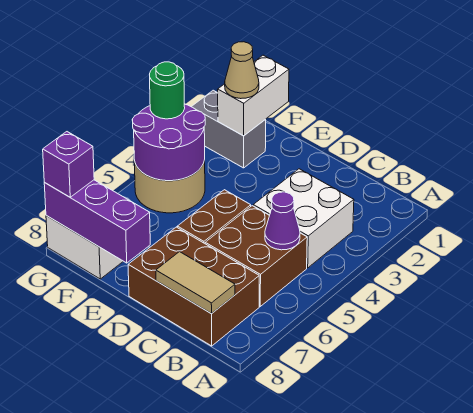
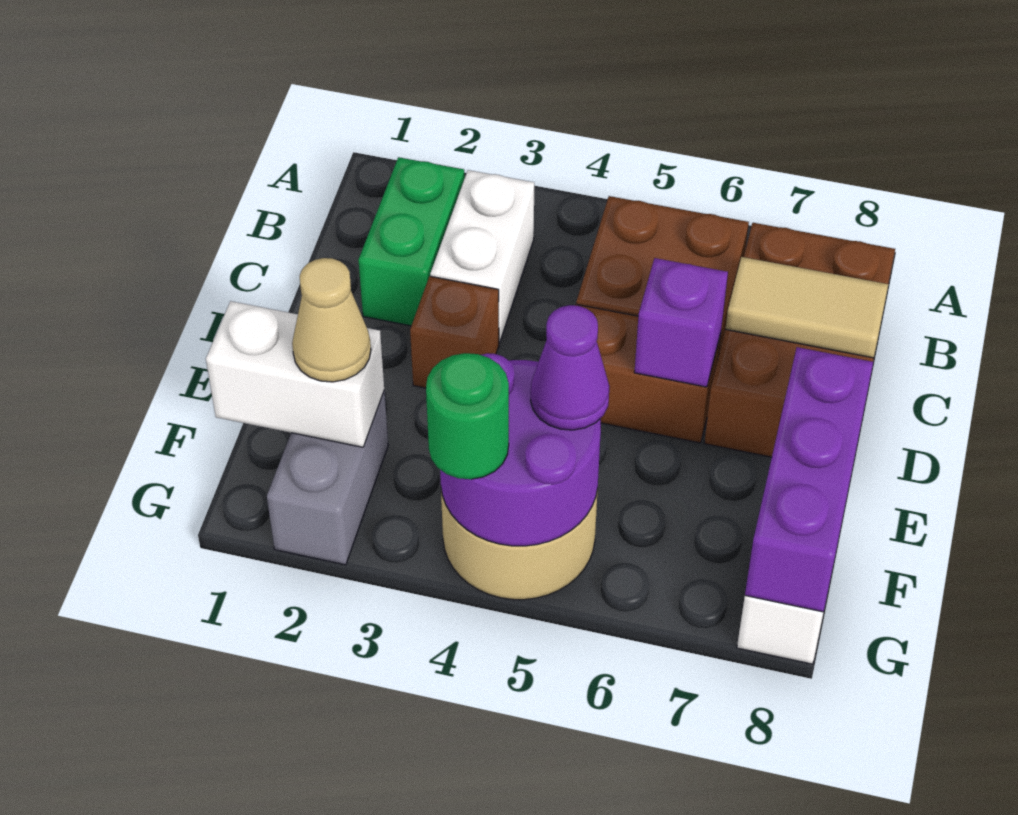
none -> green 1x2 brick [358,157,465,326]
white 2x2 brick [253,169,354,268] -> white 1x2 brick [430,170,534,343]
purple 1x1 cone [265,192,300,250] -> purple 1x1 cone moved to [531,305,610,430]
tan 1x2 tile [156,252,235,314] -> tan 1x2 tile turned to [726,257,888,358]
none -> brown 1x1 brick [410,276,499,388]
purple 1x1 brick [43,132,94,197] -> purple 1x1 brick moved to [634,258,728,387]

